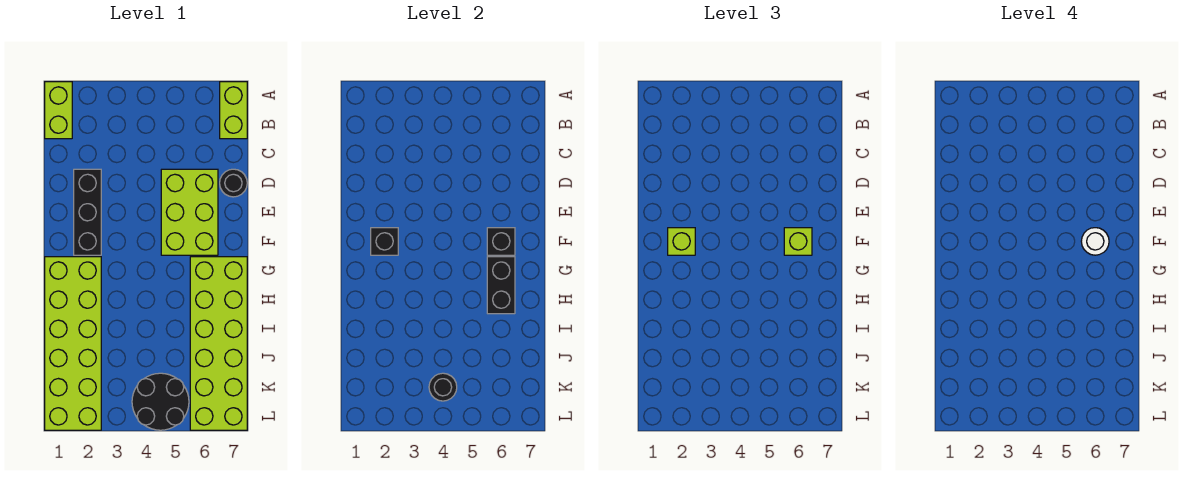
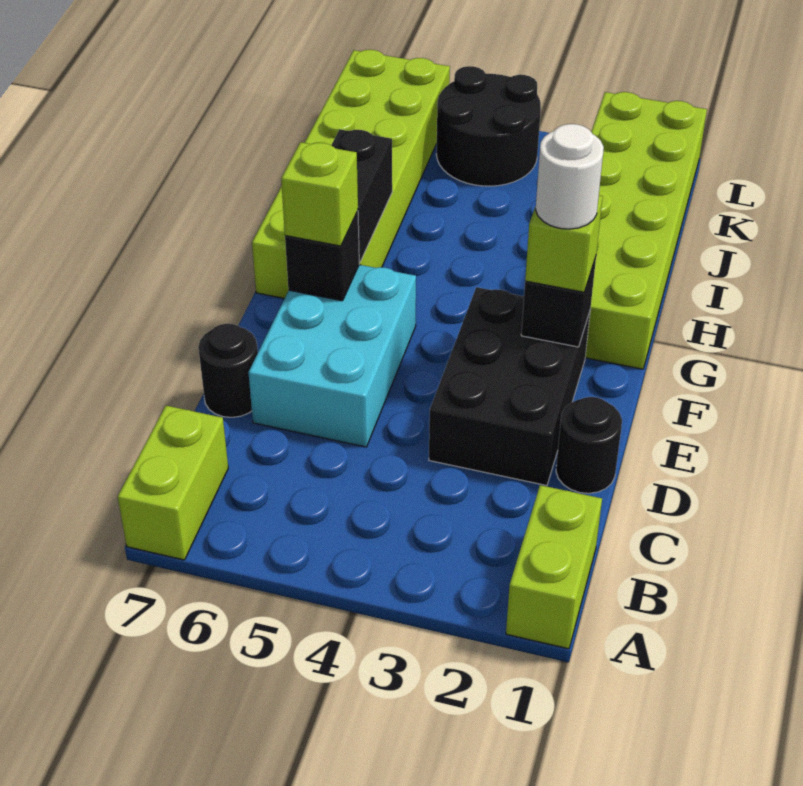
black 1x3 brick [74,169,101,255] -> black 2x3 brick [429,287,590,486]
lime 2x3 brick [161,169,218,255] -> cyan 2x3 brick [248,265,416,447]
white 1x1 round brick [1081,228,1109,255] -> white 1x1 round brick moved to [536,124,604,229]
black 1x1 round brick [429,373,457,401] -> black 1x1 round brick moved to [556,397,622,493]

